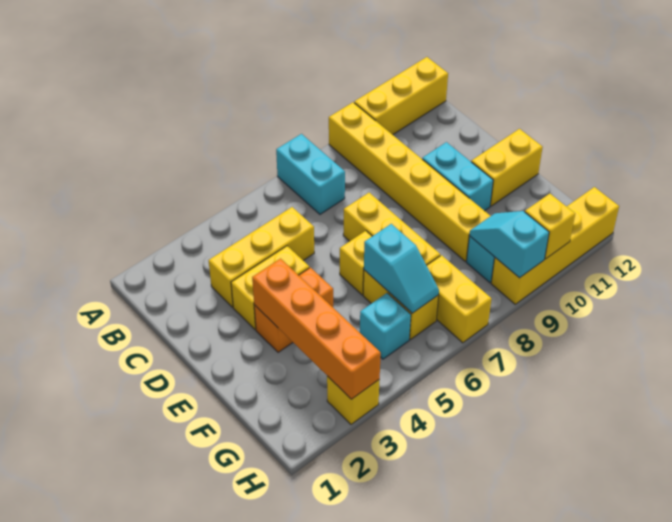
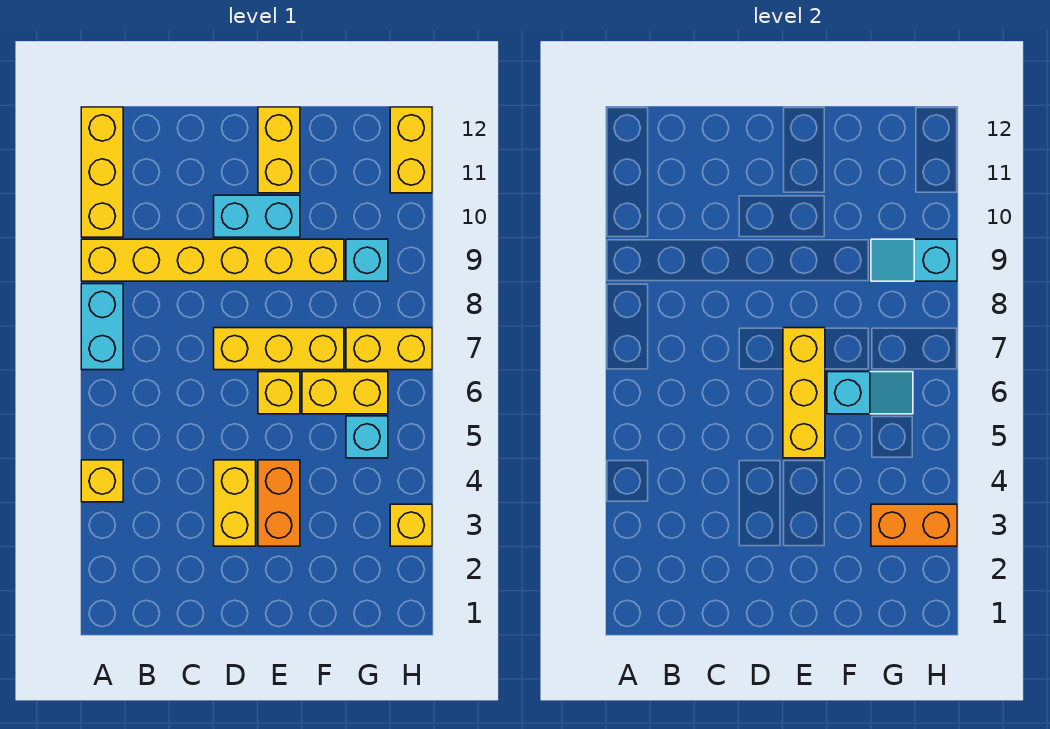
cyan 1x2 brick [276,134,345,214] -> cyan 1x2 brick turned to [81,284,123,370]
yellow 1x3 brick [209,207,314,307] -> yellow 1x3 brick moved to [783,328,825,458]
orange 1x4 brick [252,259,381,399] -> orange 1x2 brick [871,504,957,546]
yellow 1x4 brick [491,187,619,304] -> yellow 1x2 brick [390,107,432,193]
yellow 1x1 brick [525,194,575,259] -> yellow 1x1 brick moved to [81,460,123,502]

